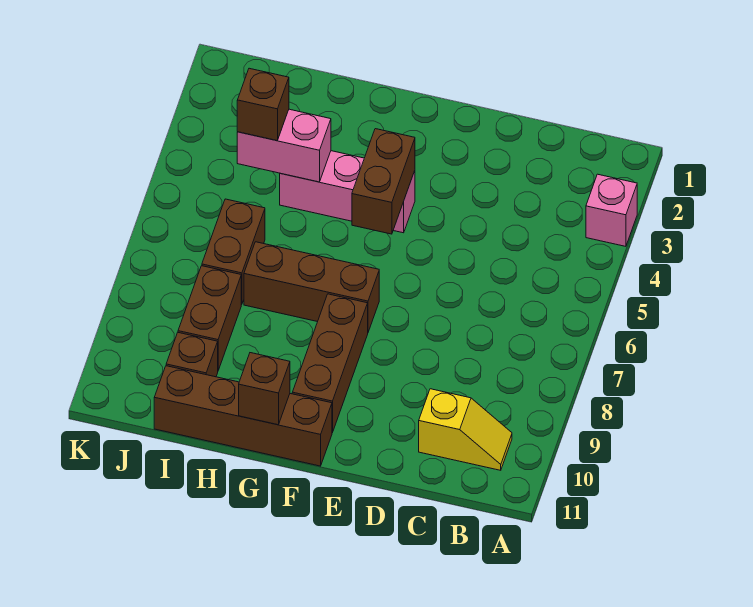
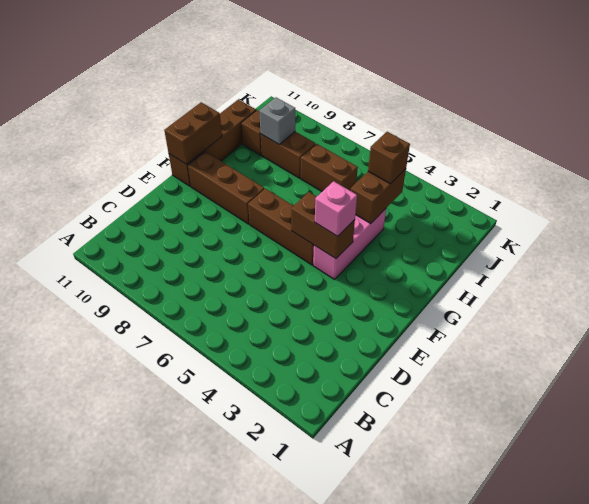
pink 1x1 brick [586,174,637,246] -> pink 1x1 brick moved to [315,181,357,236]
yellow 1x2 slope [419,389,512,470] -> none
brown 1x3 brick [244,242,379,332] -> brown 1x3 brick turned to [248,189,314,265]
brown 1x1 brick [239,353,290,425] -> brown 1x2 brick [164,102,222,165]
pink 1x2 brick [237,109,331,182] -> brown 1x2 brick [351,169,406,224]
none -> grey 1x1 brick [259,97,295,144]

